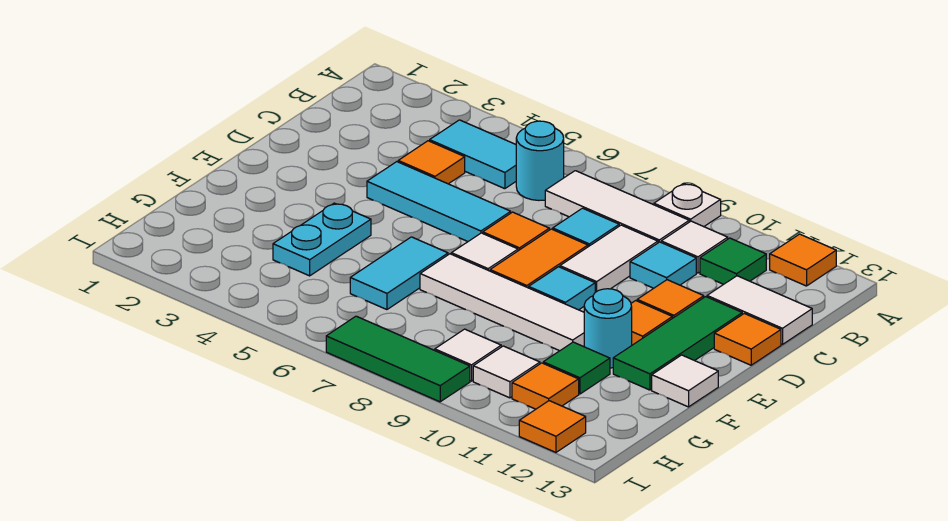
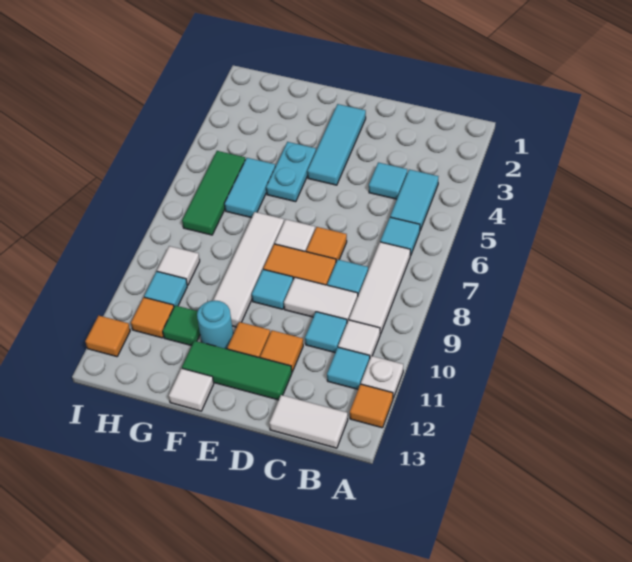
white 1x1 plate [654,184,721,227] -> white 1x1 plate moved to [361,356,403,398]
cyan 1x1 round brick [516,121,564,200] -> cyan 1x1 tile [380,217,420,256]
green 1x1 tile [700,238,766,284] -> cyan 1x1 tile [327,347,370,389]
orange 1x1 tile [398,141,465,184] -> cyan 1x1 tile [369,162,407,199]
white 1x2 tile [707,276,812,345] -> white 1x2 tile turned to [269,395,348,448]
cyan 1x3 tile [367,162,511,241] -> cyan 1x3 tile moved to [307,104,366,185]
orange 1x1 tile [714,313,781,365] -> none
cyan 1x2 plate [273,203,371,276] -> cyan 1x2 plate turned to [266,142,316,202]
cyan 1x2 tile [350,237,448,310] -> cyan 1x2 tile turned to [224,158,275,218]
white 1x1 tile [473,346,540,398] -> cyan 1x1 tile [144,271,187,306]
green 1x3 tile [326,316,470,402] -> green 1x3 tile moved to [182,151,245,235]

